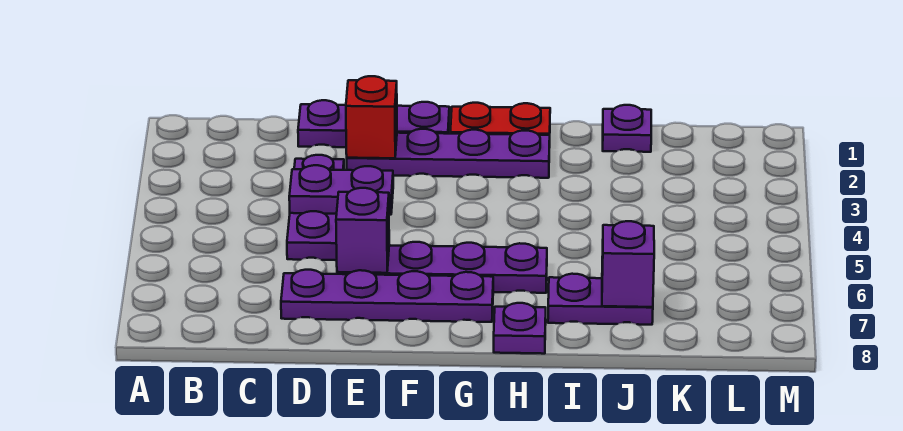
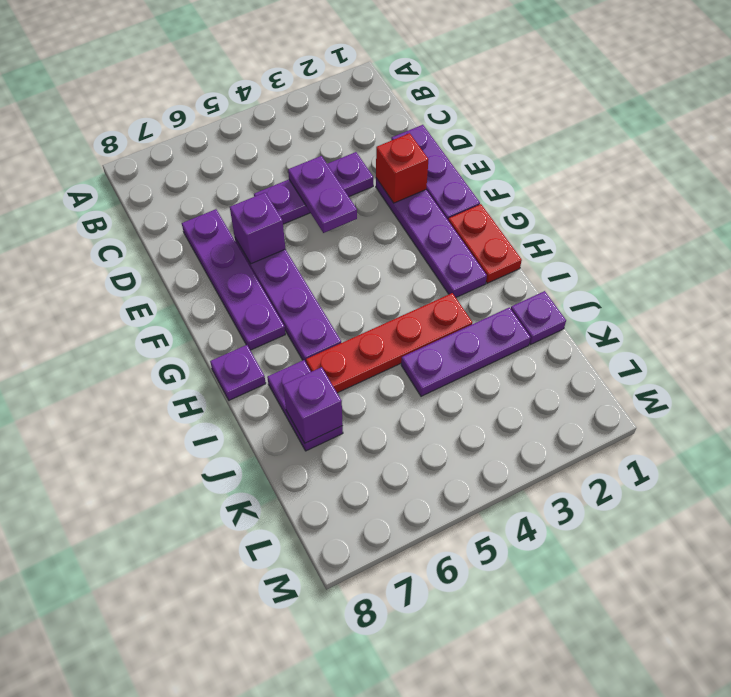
none -> red 1x4 plate [306,293,472,393]
none -> purple 1x3 plate [401,307,531,396]

